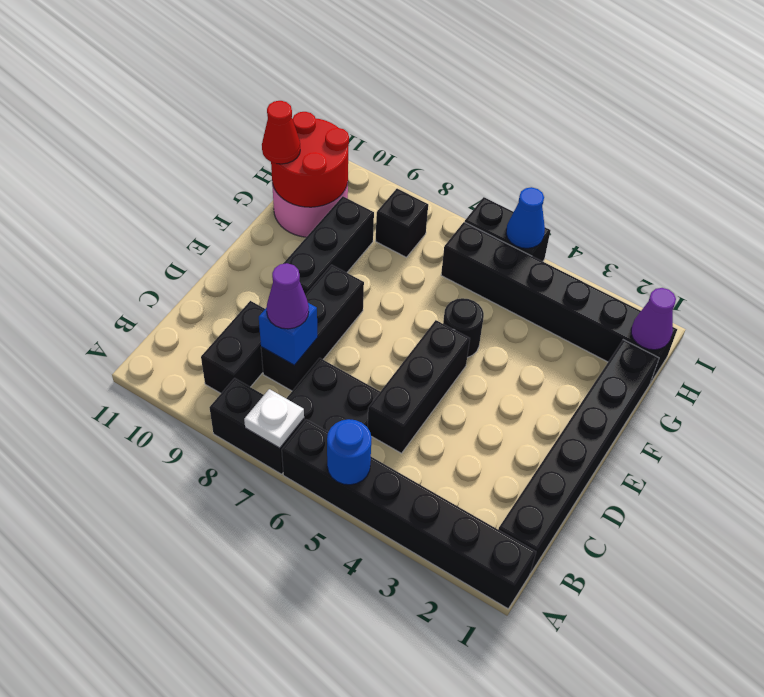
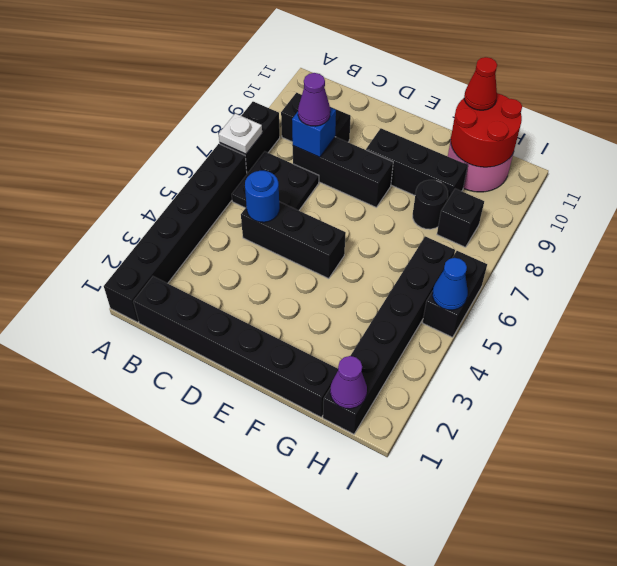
blue 1x1 round brick [327,419,372,485] -> blue 1x1 round brick moved to [245,171,279,222]
black 1x1 round brick [443,298,484,357] -> black 1x1 round brick moved to [413,180,448,229]

